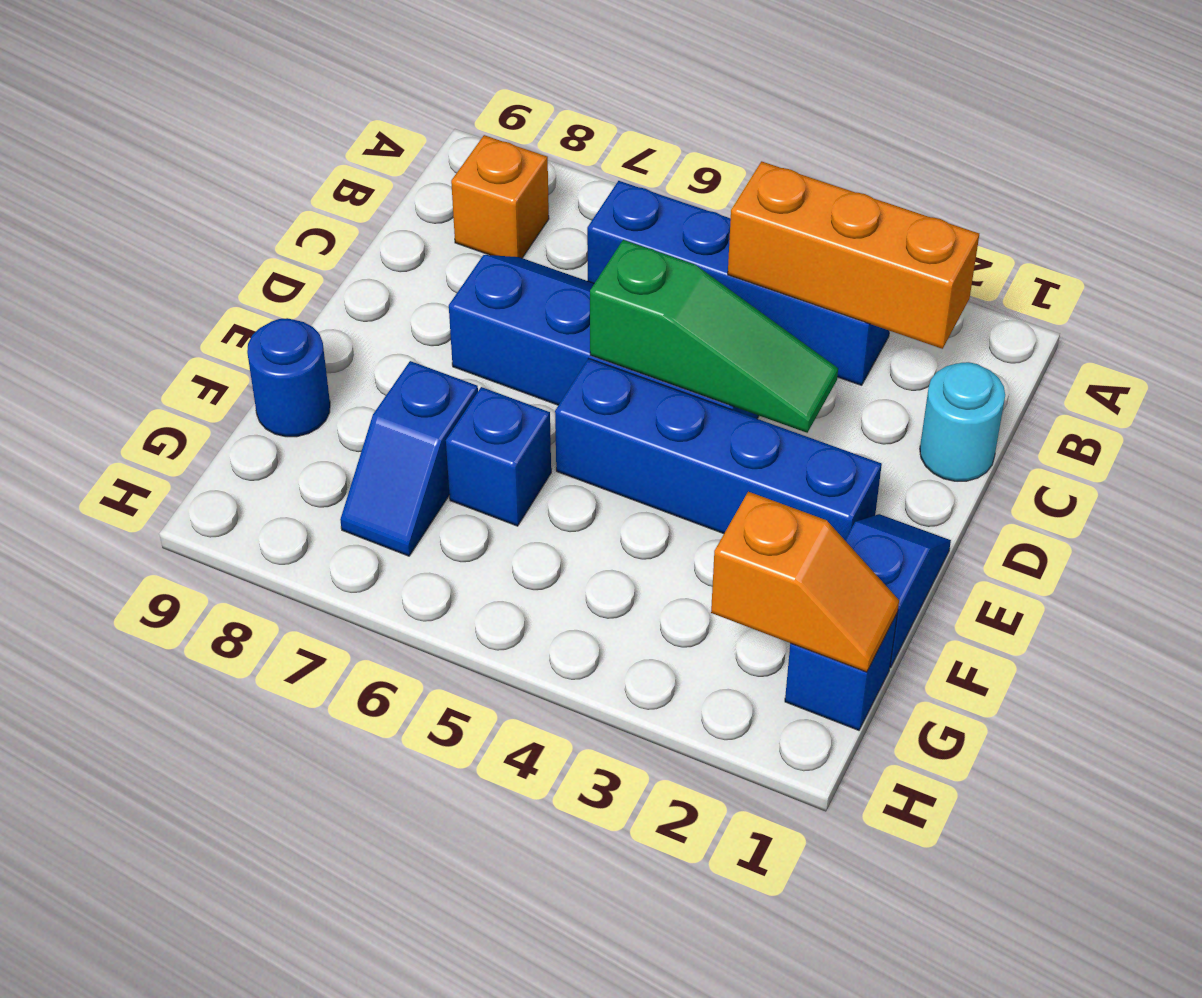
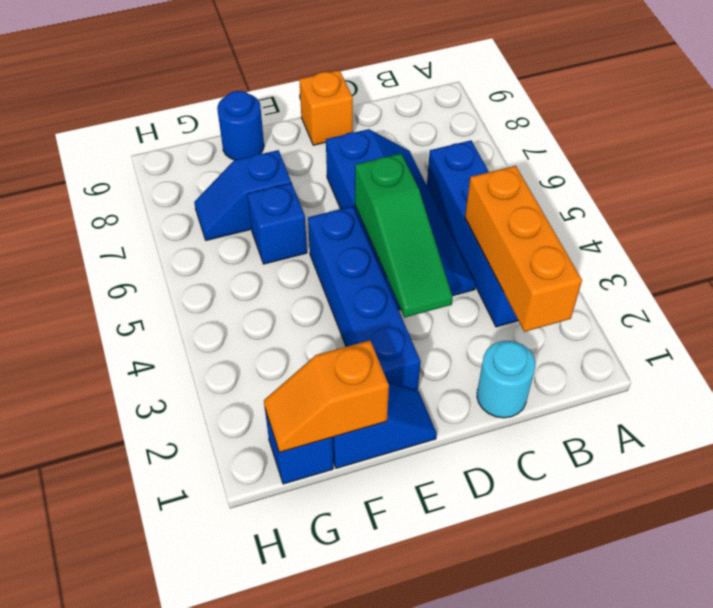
orange 1x1 brick [451,135,549,258] -> orange 1x1 brick moved to [299,70,353,145]
orange 1x2 slope [711,492,899,672] -> orange 1x2 slope turned to [264,340,389,452]

